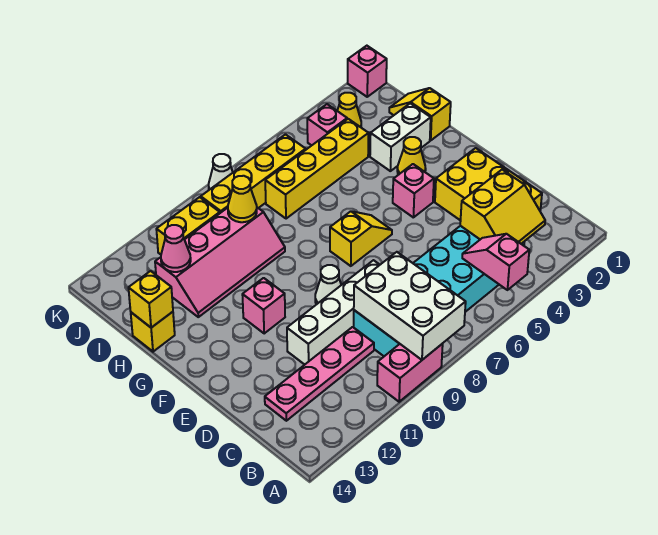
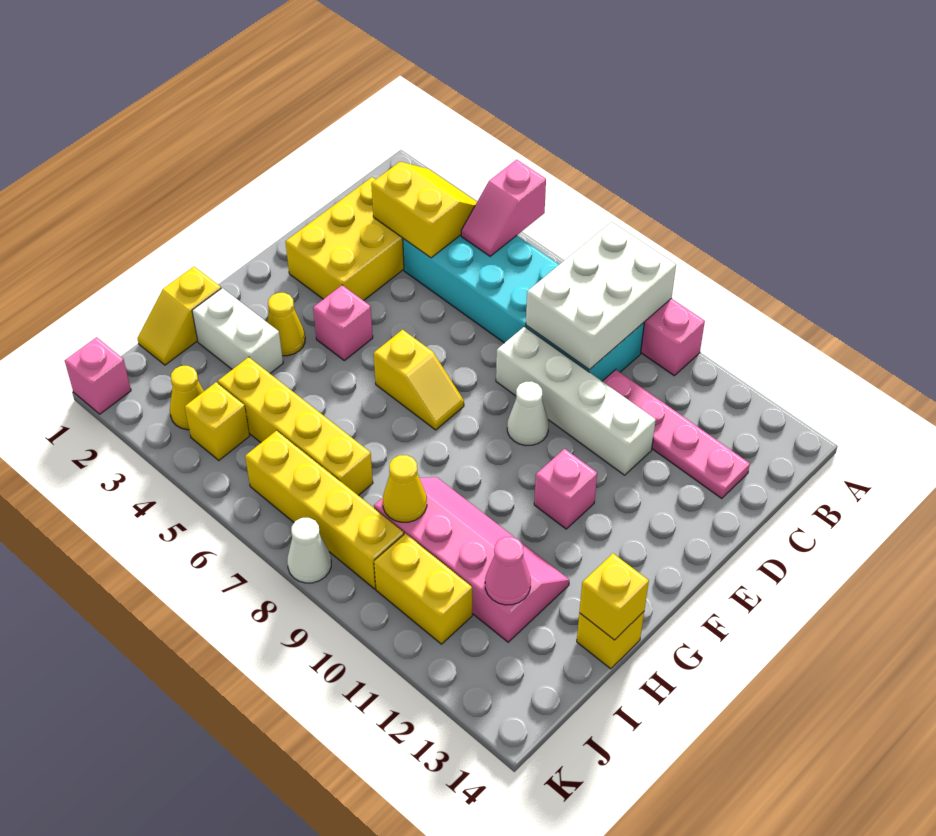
yellow 1x2 slope [330,211,392,266] -> yellow 1x2 slope turned to [374,330,464,430]
pink 1x1 brick [307,104,347,145] -> yellow 1x1 brick [185,382,250,460]

